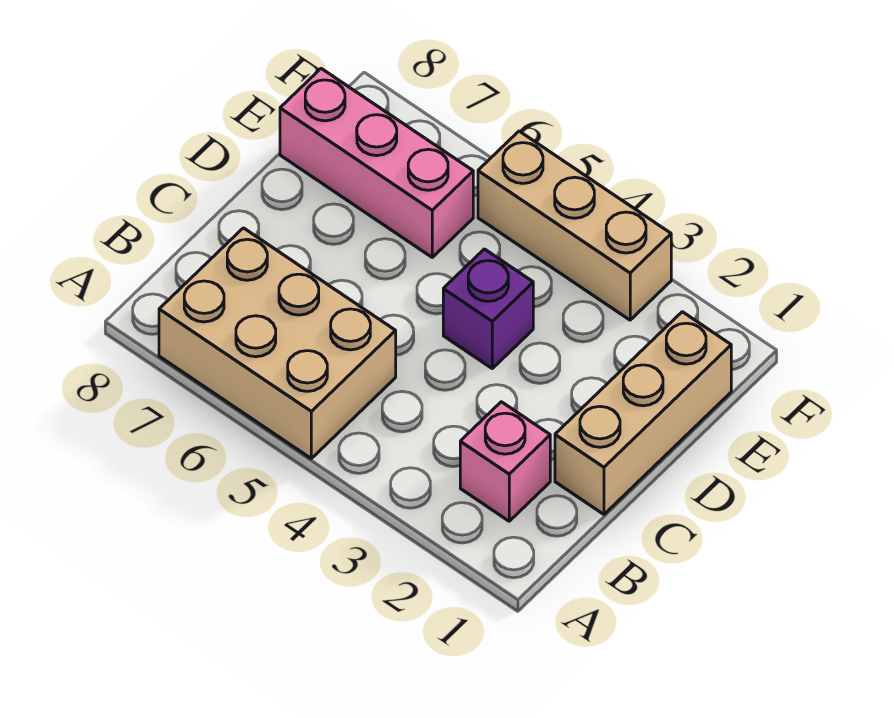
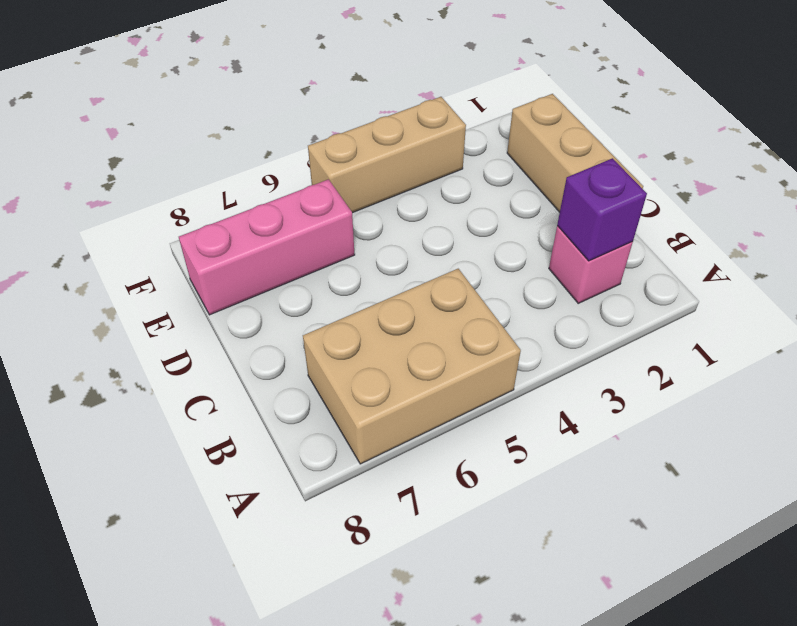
purple 1x1 brick [443,249,533,368] -> purple 1x1 brick moved to [557,158,647,261]

